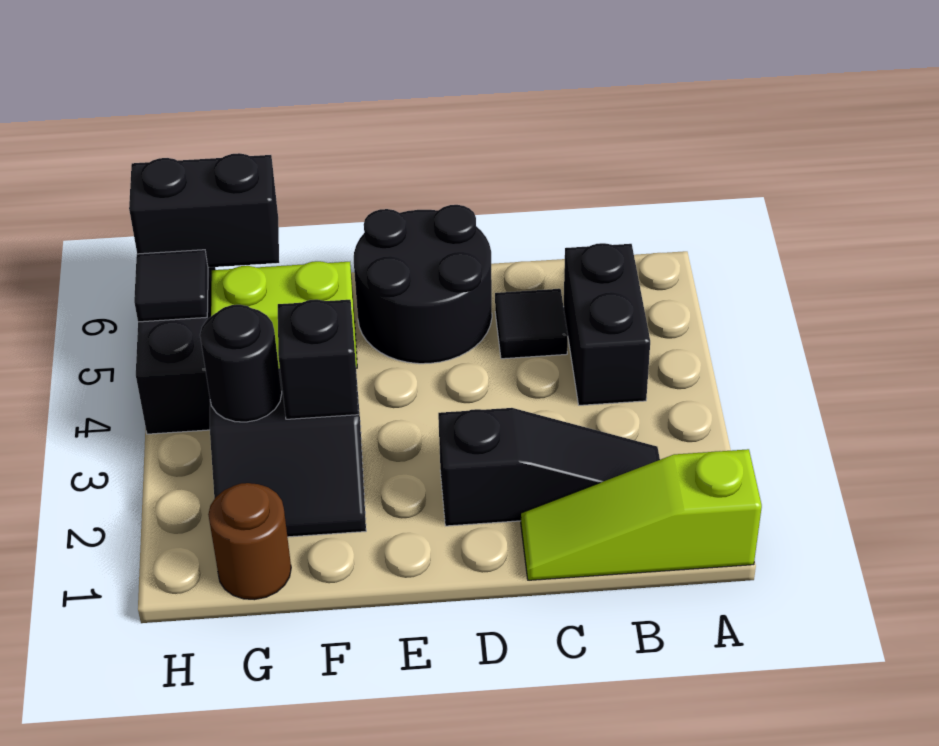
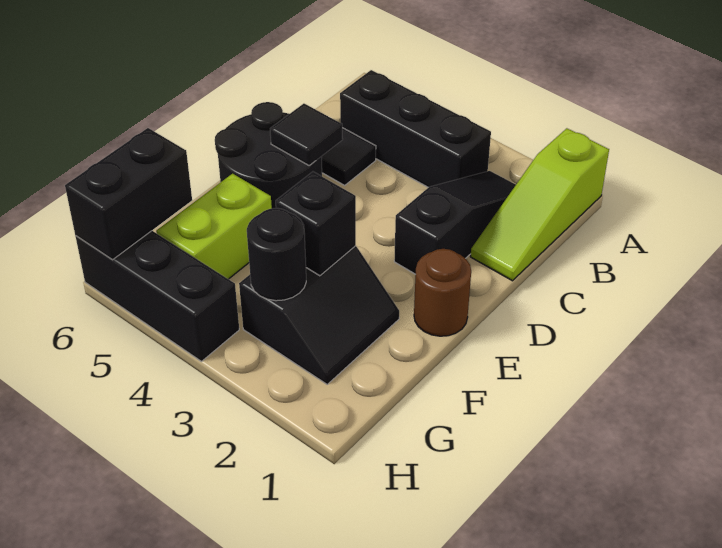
black 1x2 brick [564,243,650,405] -> black 1x3 brick [340,70,491,187]
brown 1x1 round brick [208,483,291,600] -> brown 1x1 round brick moved to [414,249,471,336]
black 1x1 tile [134,250,208,322] -> black 1x1 tile moved to [270,104,343,166]

